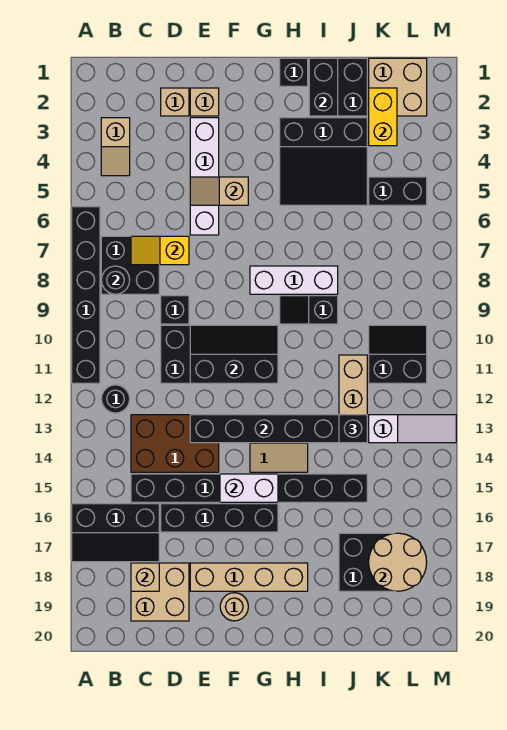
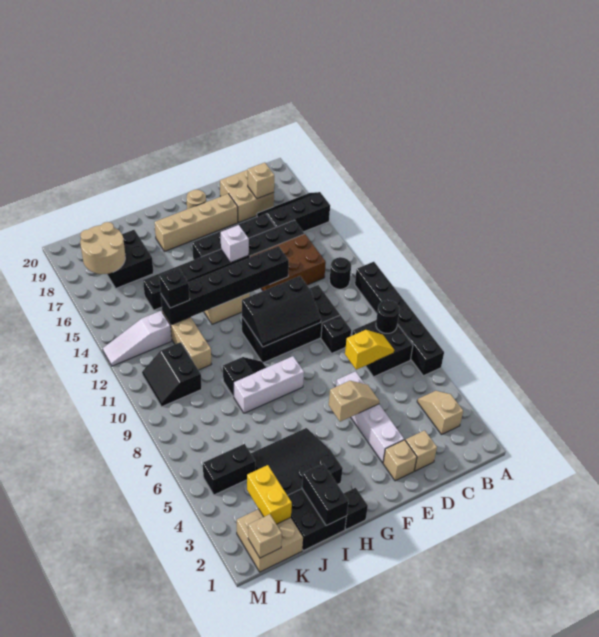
white 1x2 brick [220,474,278,502] -> white 1x1 brick [221,225,249,263]
black 2x2 slope [369,325,427,383] -> black 2x2 slope turned to [142,342,202,407]
none -> tan 1x1 brick [248,514,282,558]

